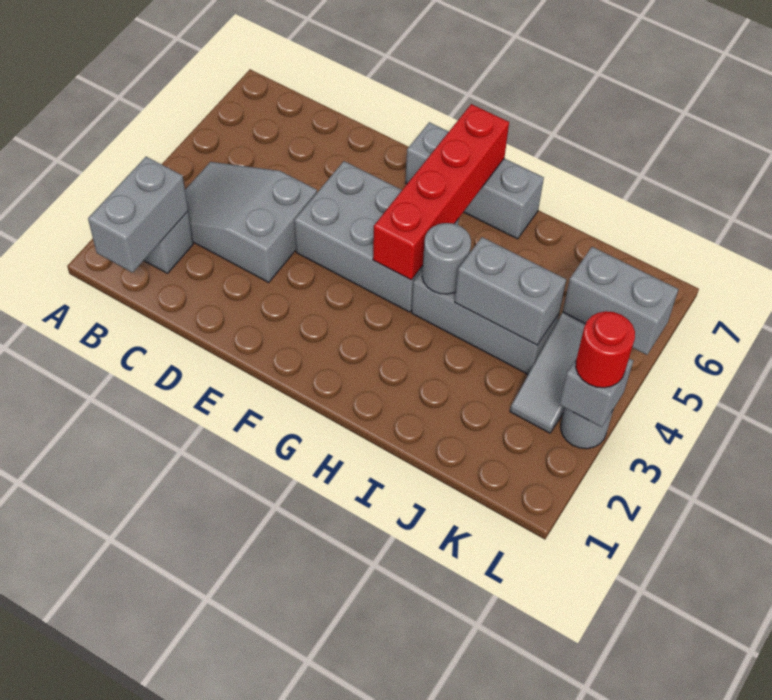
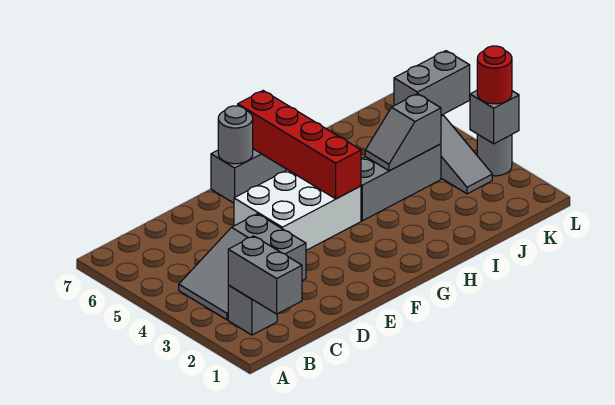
grey 2x3 brick [294,161,459,312] -> white 2x3 brick [234,170,361,250]
grey 1x1 round brick [422,223,471,294] -> grey 1x1 round brick moved to [218,106,253,164]
grey 1x2 brick [455,237,566,345] -> grey 1x2 slope [365,94,441,171]

